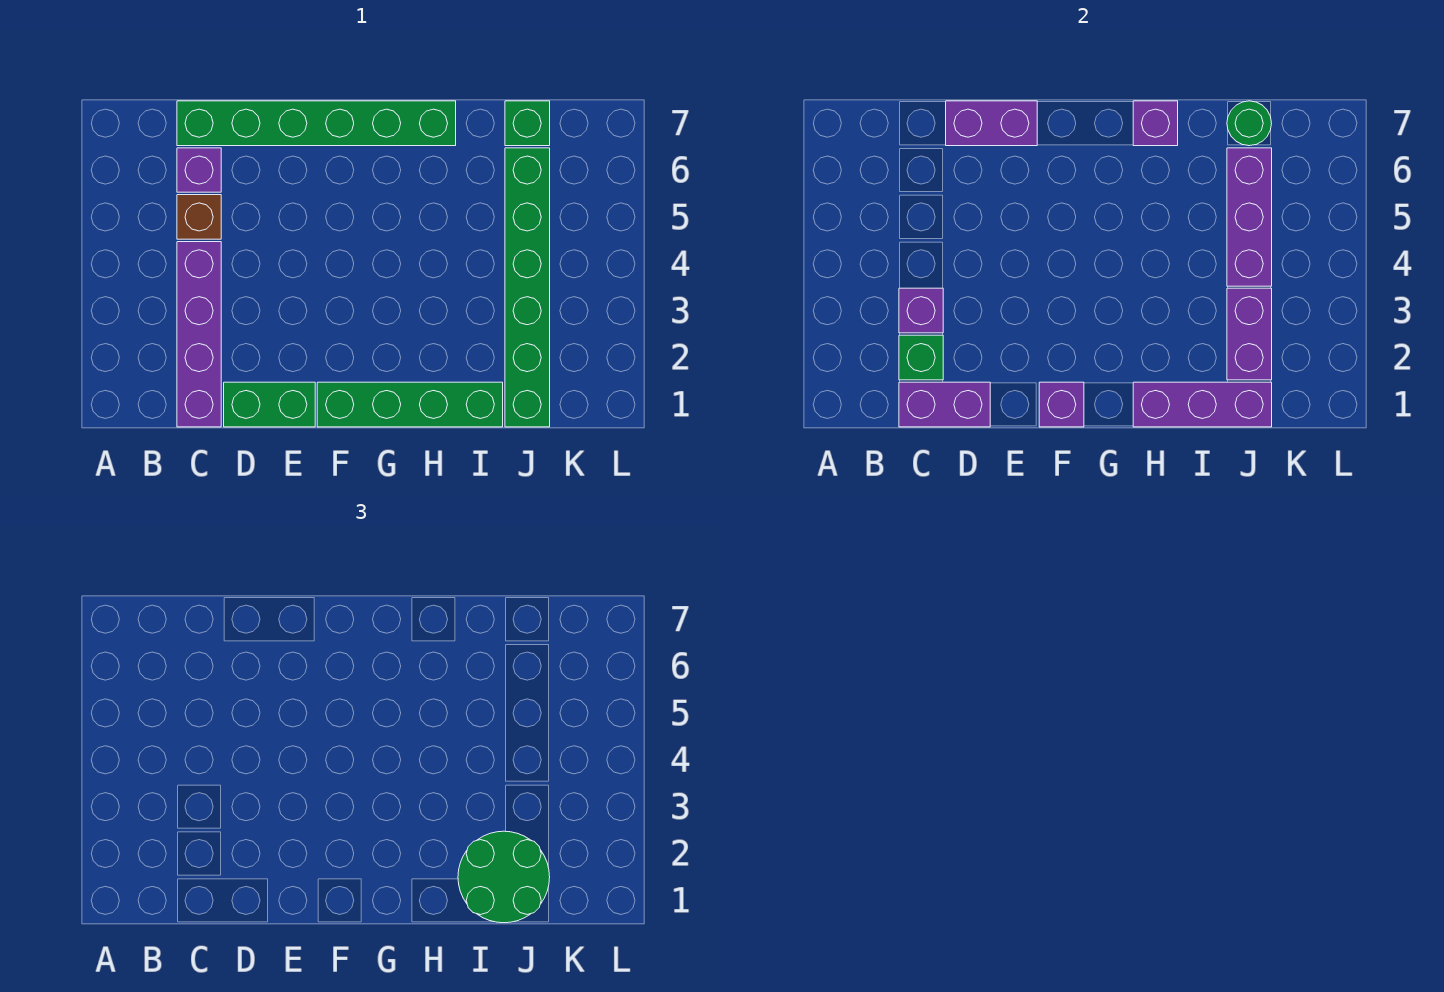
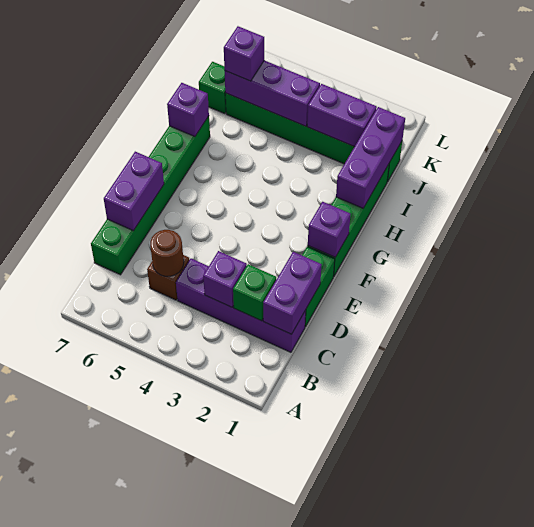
none -> brown 1x1 round brick [150,230,184,276]
purple 1x1 brick [177,148,221,192] -> purple 1x1 brick moved to [224,26,264,81]
green 2x2 round brick [458,831,550,923] -> none
green 1x1 round brick [1227,101,1272,146] -> none

